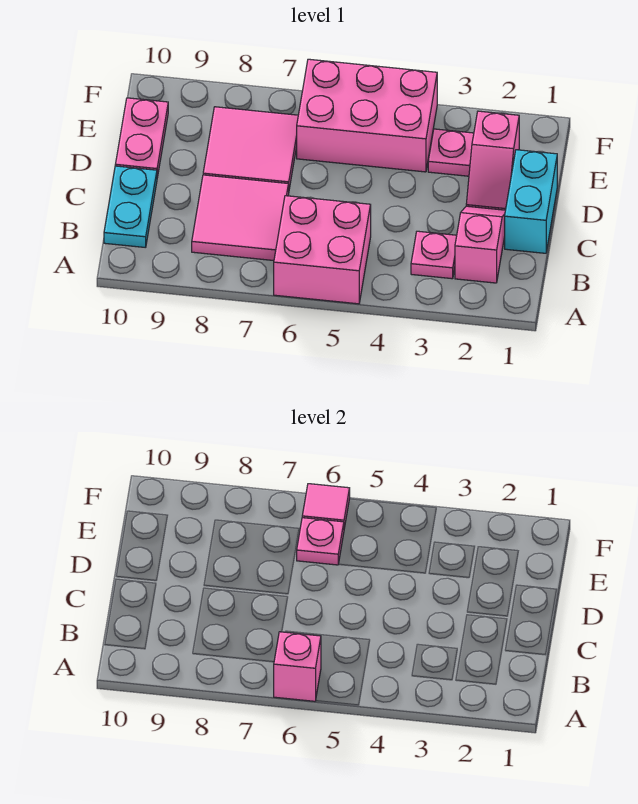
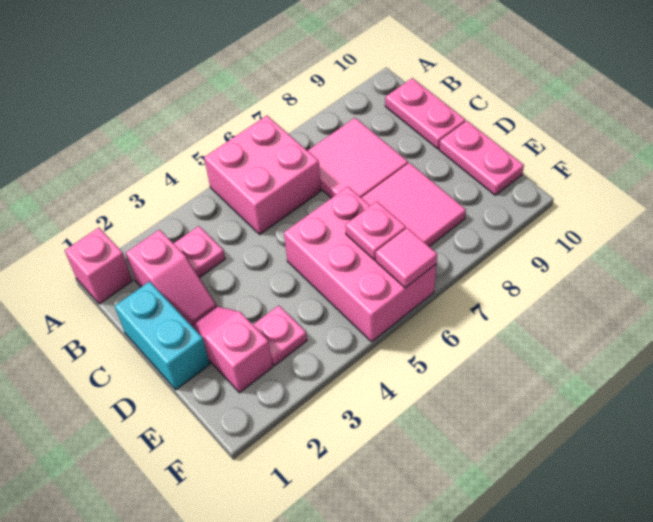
pink 1x1 brick [274,632,321,701] -> pink 1x1 brick moved to [65,228,132,304]
cyan 1x2 plate [104,166,157,248] -> pink 1x2 plate [385,78,466,149]
pink 2x3 brick [297,59,437,172] -> pink 2x3 brick turned to [284,187,436,342]

